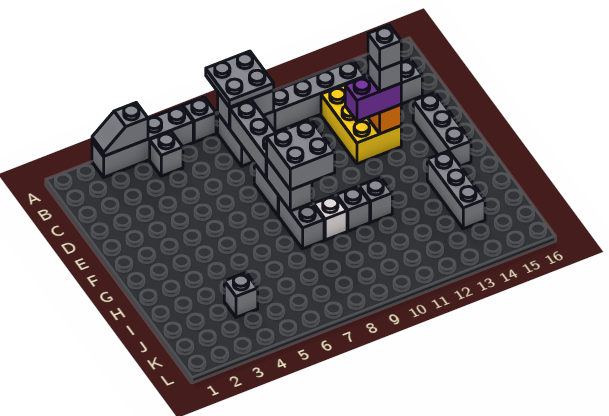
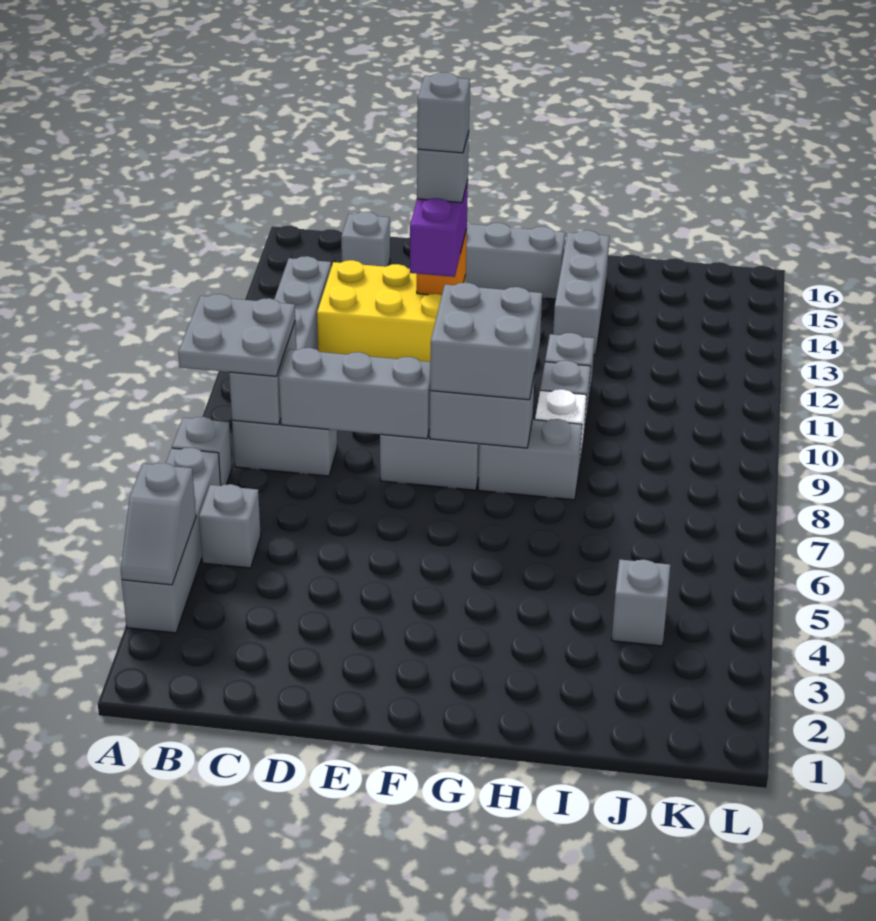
grey 1x3 brick [427,151,485,229] -> grey 1x3 brick turned to [553,230,610,355]

